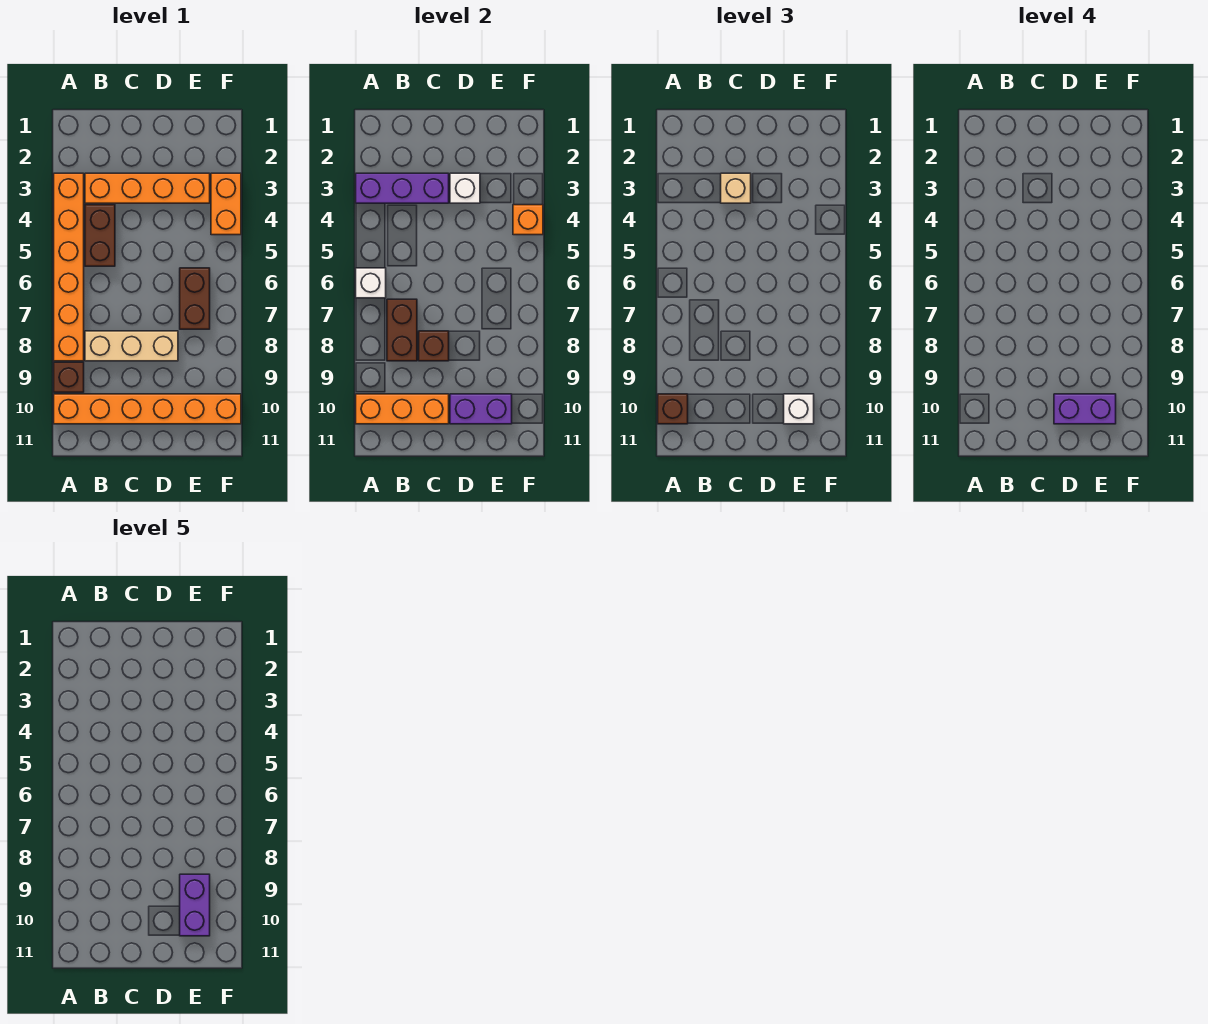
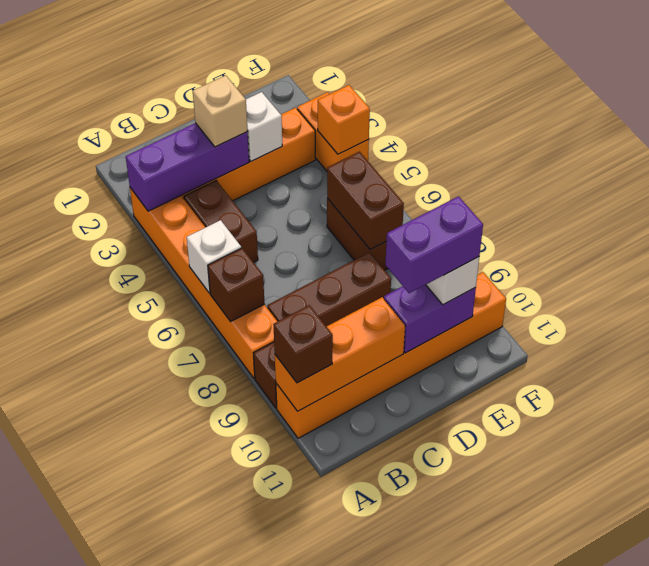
brown 1x2 brick [387,299,417,361] -> brown 1x2 brick moved to [327,152,404,250]
tan 1x3 brick [85,331,178,361] -> brown 1x3 brick [267,252,391,326]
brown 1x1 brick [419,331,449,361] -> brown 1x1 brick moved to [208,248,265,322]
purple 1x2 brick [180,874,210,936] -> none

